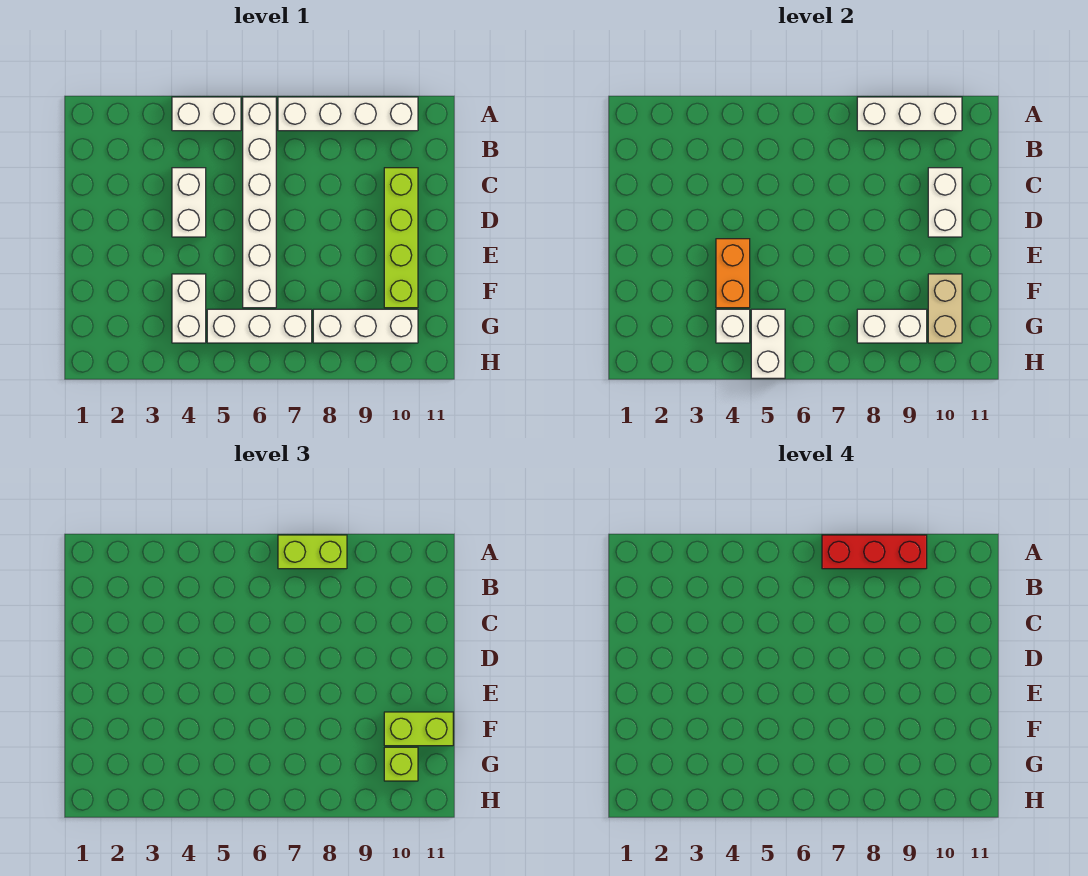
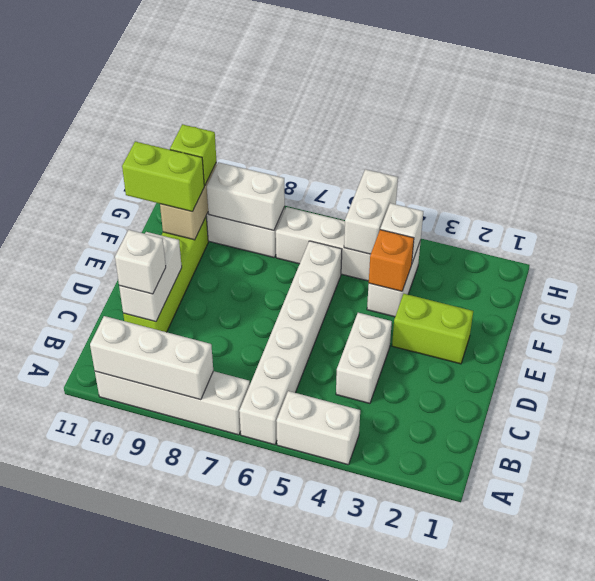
lime 1x2 brick [278,535,347,569] -> lime 1x2 brick moved to [392,294,473,364]
red 1x3 brick [822,535,927,569] -> none
none -> white 1x1 brick [115,230,166,294]
orange 1x2 brick [716,239,750,308] -> orange 1x1 brick [369,230,414,291]

